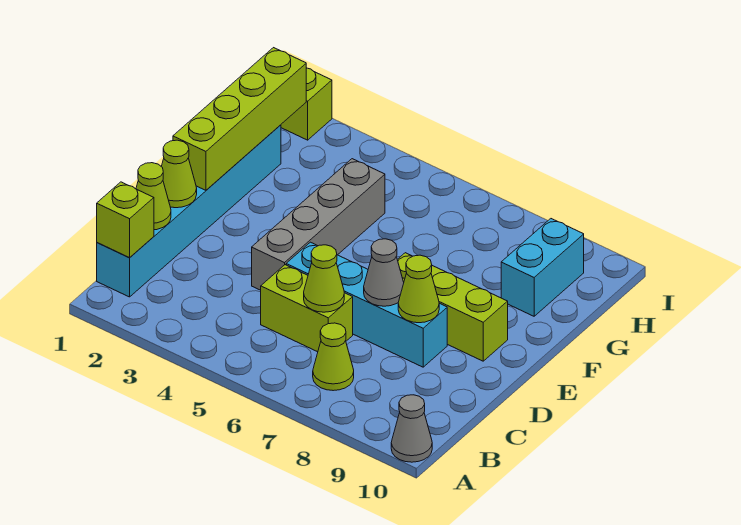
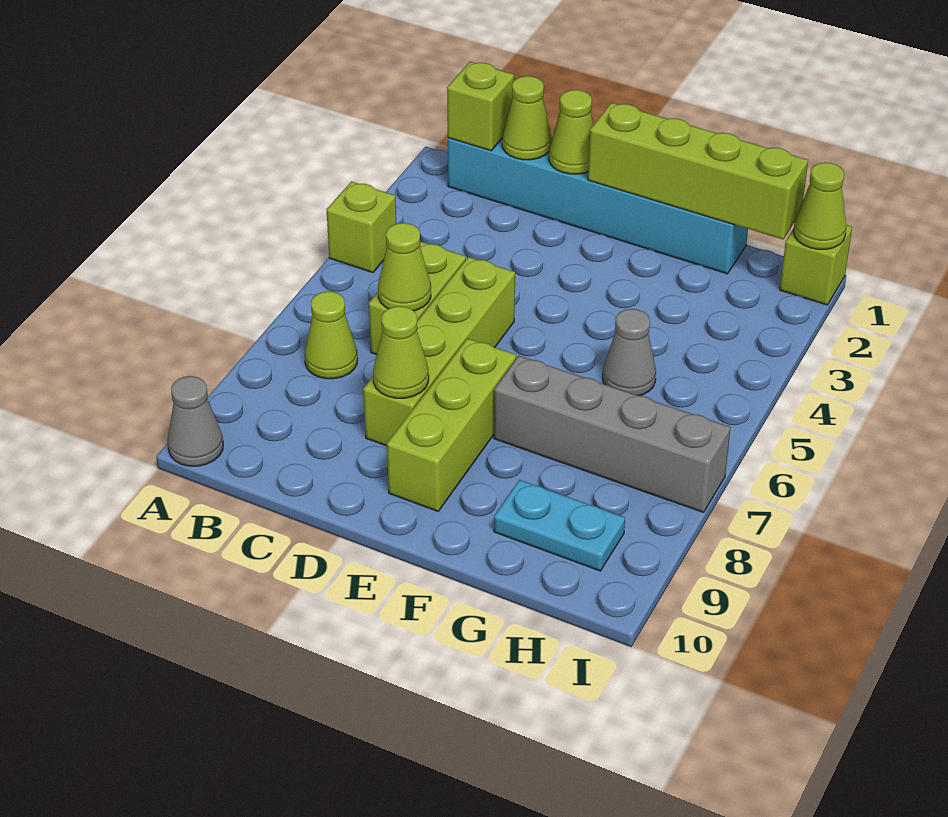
none -> lime 1x1 brick [327,182,396,273]
grey 1x4 brick [252,159,385,290] -> grey 1x4 brick moved to [494,356,731,512]
cyan 1x4 brick [286,242,447,367] -> lime 1x4 brick [363,257,515,446]
grey 1x1 cone [364,239,404,306] -> grey 1x1 cone moved to [603,309,656,396]
cyan 1x2 brick [501,219,584,316] -> cyan 1x2 plate [494,480,625,571]
none -> lime 1x1 cone [793,163,846,249]

